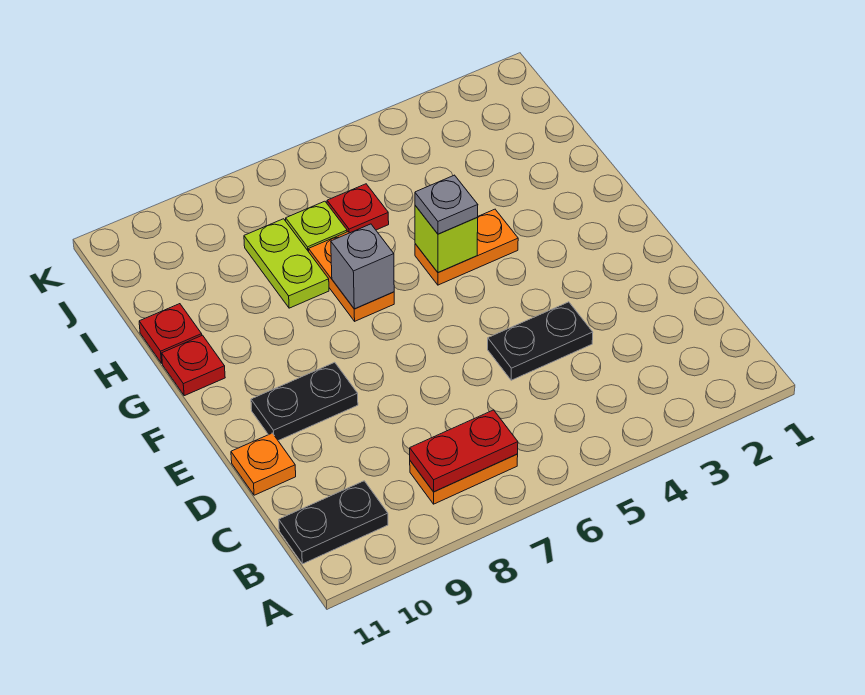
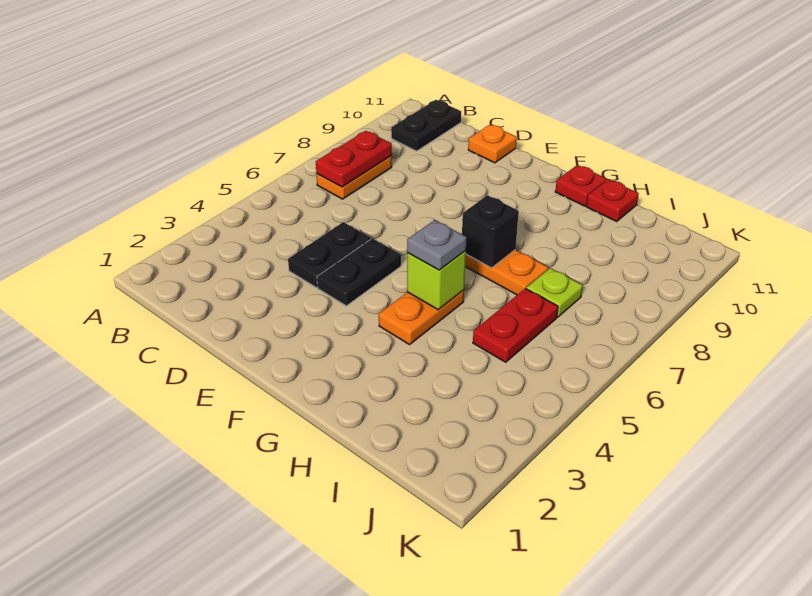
black 1x2 plate [251,362,358,441] -> black 1x2 plate moved to [317,238,401,306]
grey 1x1 brick [331,224,394,309] -> black 1x1 brick [462,195,519,268]
lime 1x2 plate [244,219,329,308] -> none
red 1x1 plate [327,184,389,233] -> red 1x2 plate [473,288,558,362]

